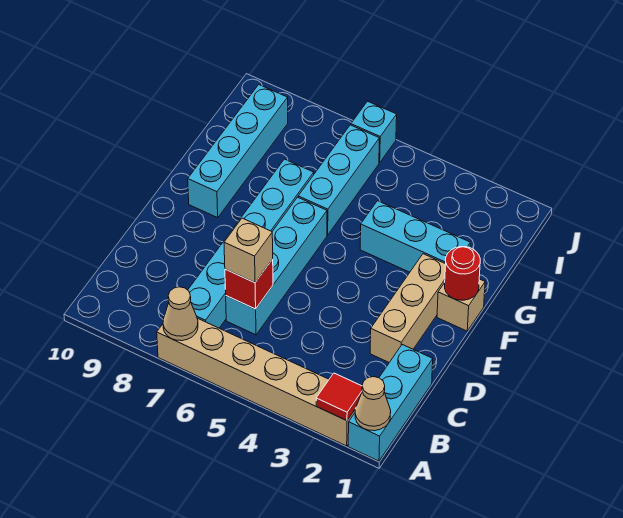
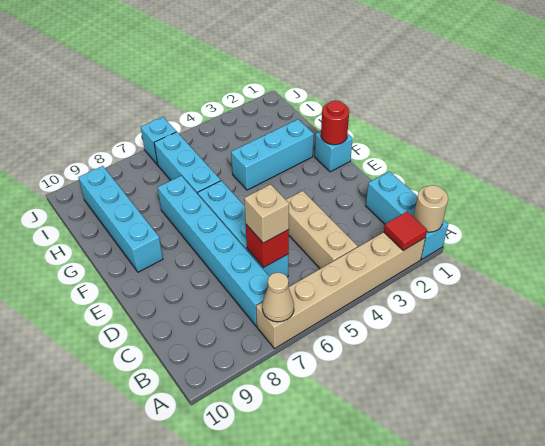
tan 1x1 cone [355,377,391,431] -> tan 1x1 round brick [414,185,448,232]
tan 1x3 brick [370,254,446,362] -> tan 1x3 brick moved to [286,191,357,269]
tan 1x1 brick [437,279,485,331] -> cyan 1x1 brick [315,131,353,172]

